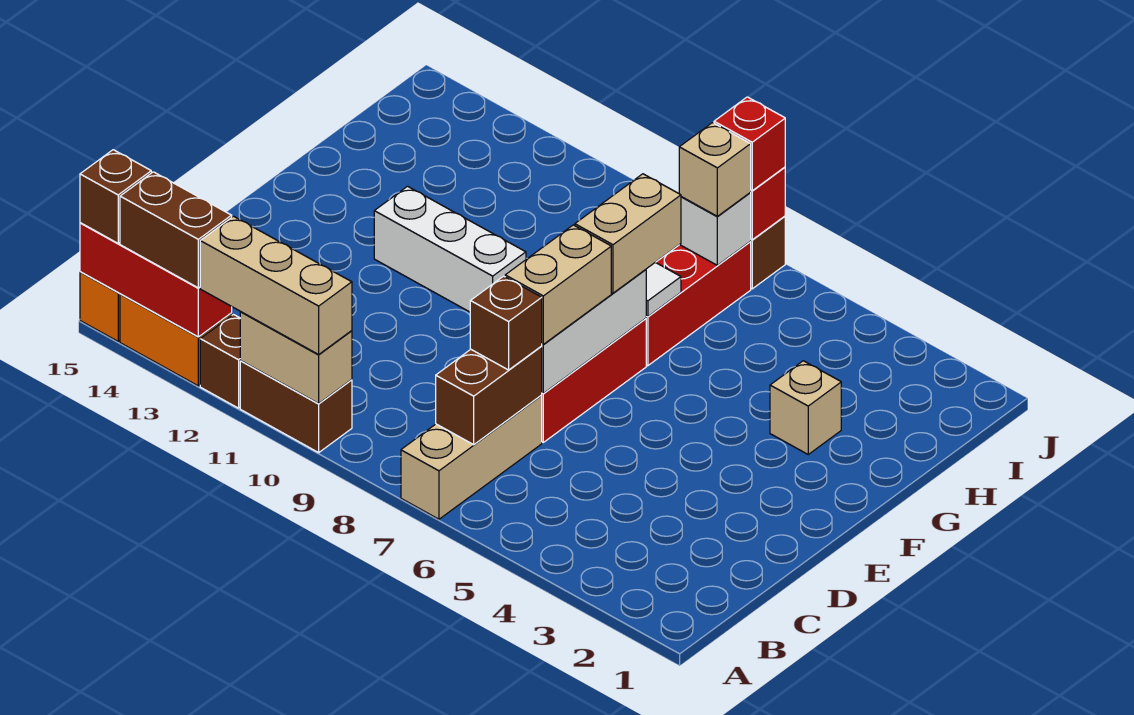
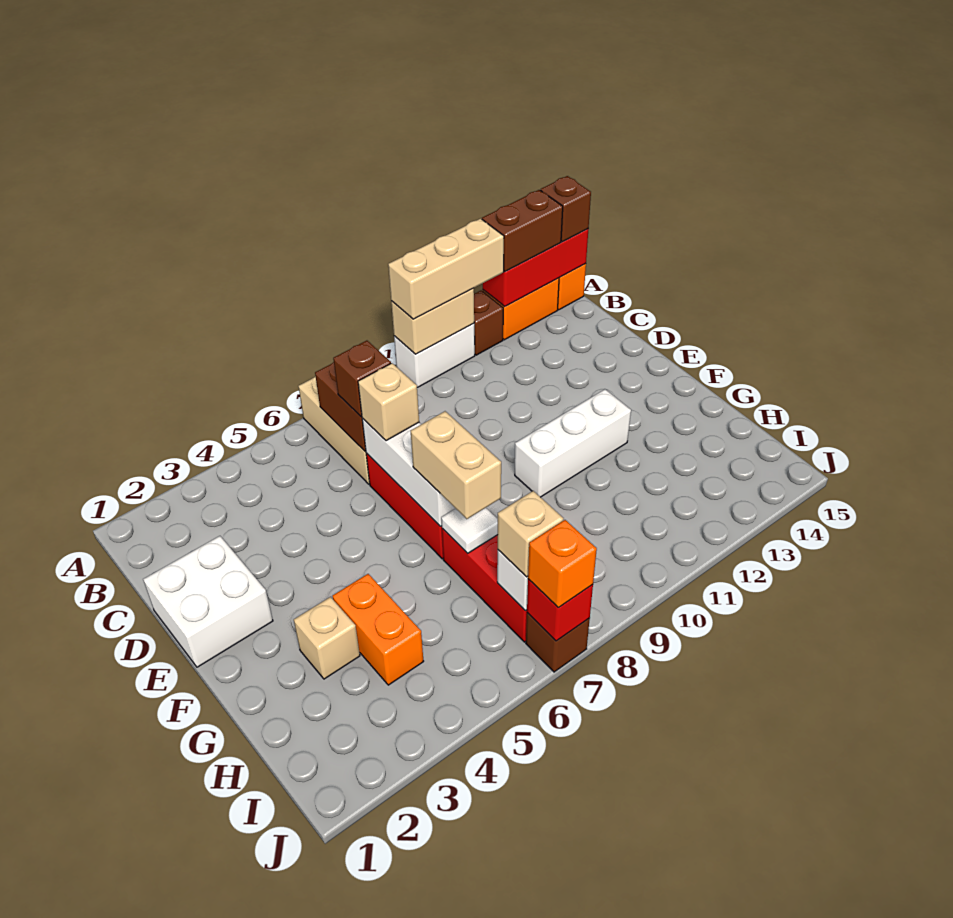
brown 1x2 brick [240,361,352,453] -> white 1x2 brick [394,324,475,387]
none -> white 2x2 brick [143,536,273,667]
tan 1x2 brick [505,225,611,344] -> tan 1x1 brick [358,363,419,441]
none -> orange 1x2 brick [333,574,424,685]
red 1x1 brick [714,97,785,191] -> orange 1x1 brick [528,520,597,608]

